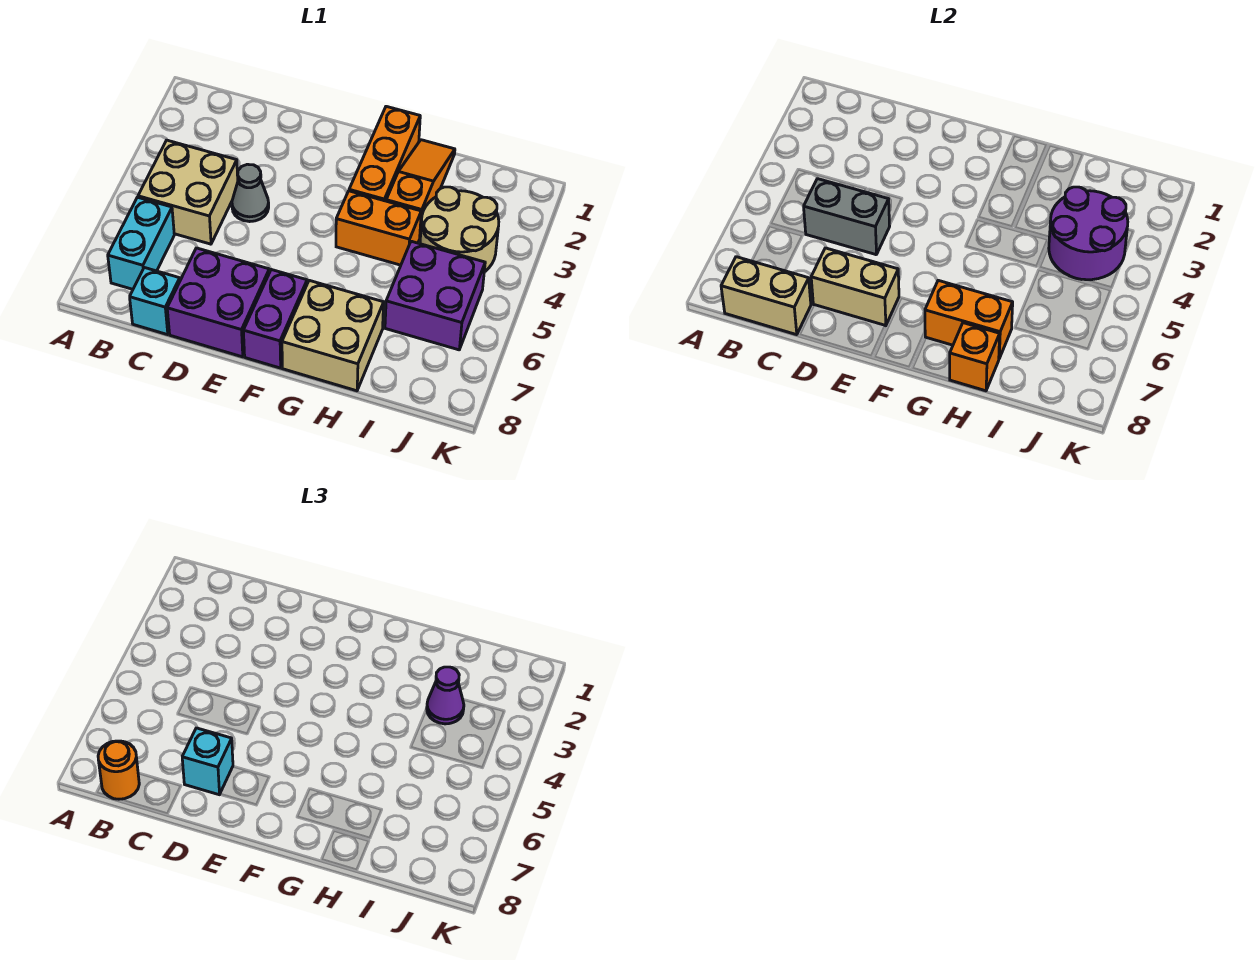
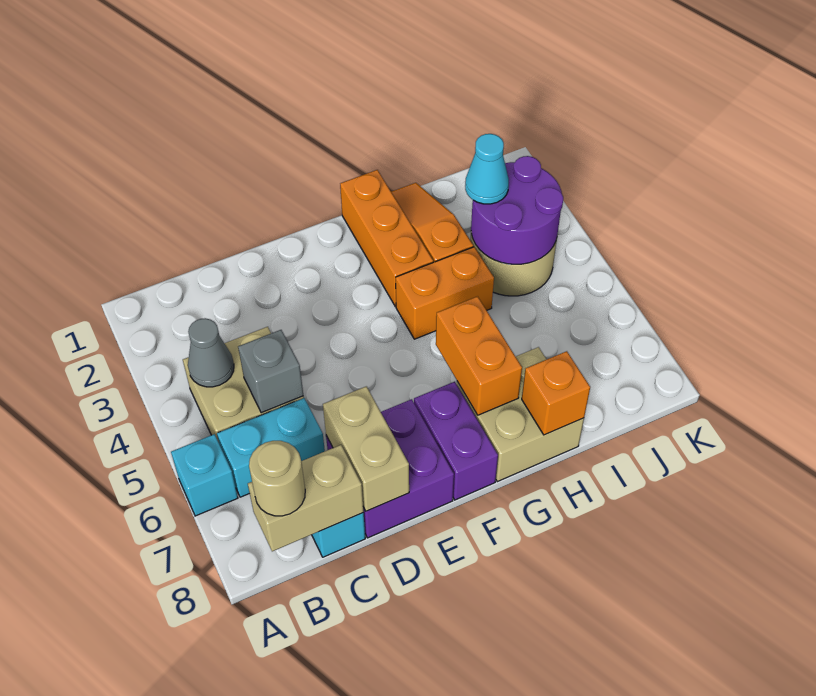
cyan 1x2 brick [108,197,174,289] -> cyan 1x2 brick turned to [217,398,325,497]
orange 1x1 round brick [98,741,139,799] -> tan 1x1 round brick [249,441,305,516]
grey 1x2 brick [804,179,890,255] -> grey 1x1 brick [238,330,303,413]
grey 1x1 cone [232,164,269,222] -> grey 1x1 cone moved to [188,318,234,387]
tan 1x2 brick [811,248,899,326] -> tan 1x2 brick turned to [323,386,409,511]
cyan 1x1 brick [182,728,233,795] -> cyan 1x1 brick moved to [171,434,238,516]
orange 1x2 brick [925,280,1013,358] -> orange 1x2 brick turned to [436,296,522,415]
purple 1x1 cone [427,667,464,724] -> cyan 1x1 cone [465,134,509,204]
purple 2x2 brick [385,241,485,350] -> none

